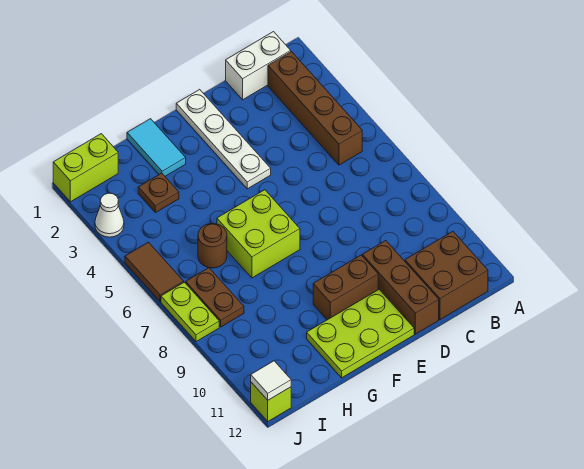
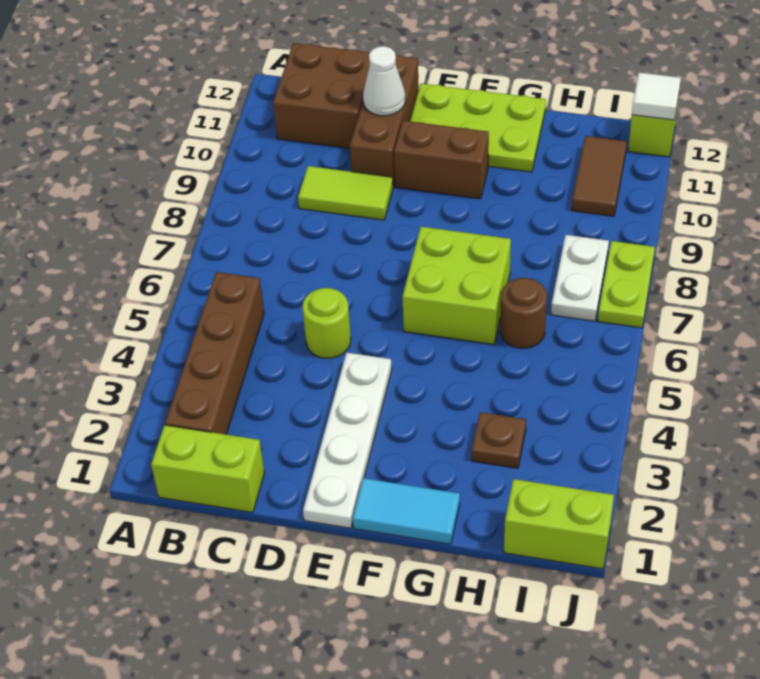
white 1x2 brick [226,32,291,100] -> lime 1x2 brick [151,425,264,512]
none -> lime 1x2 tile [298,166,393,220]
none -> lime 1x1 round brick [302,288,351,358]
cyan 1x2 tile [127,119,186,176] -> cyan 1x2 tile turned to [353,478,460,544]
brown 1x2 plate [186,268,244,327] -> white 1x2 plate [551,235,609,321]
white 1x1 cone [95,193,124,237] -> white 1x1 cone moved to [363,46,405,116]
brown 1x2 tile [125,242,184,302] -> brown 1x2 tile moved to [572,136,627,216]

